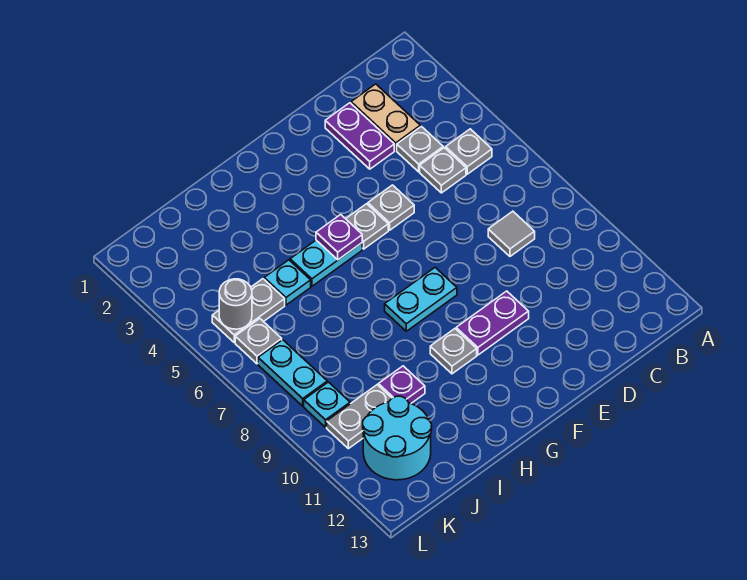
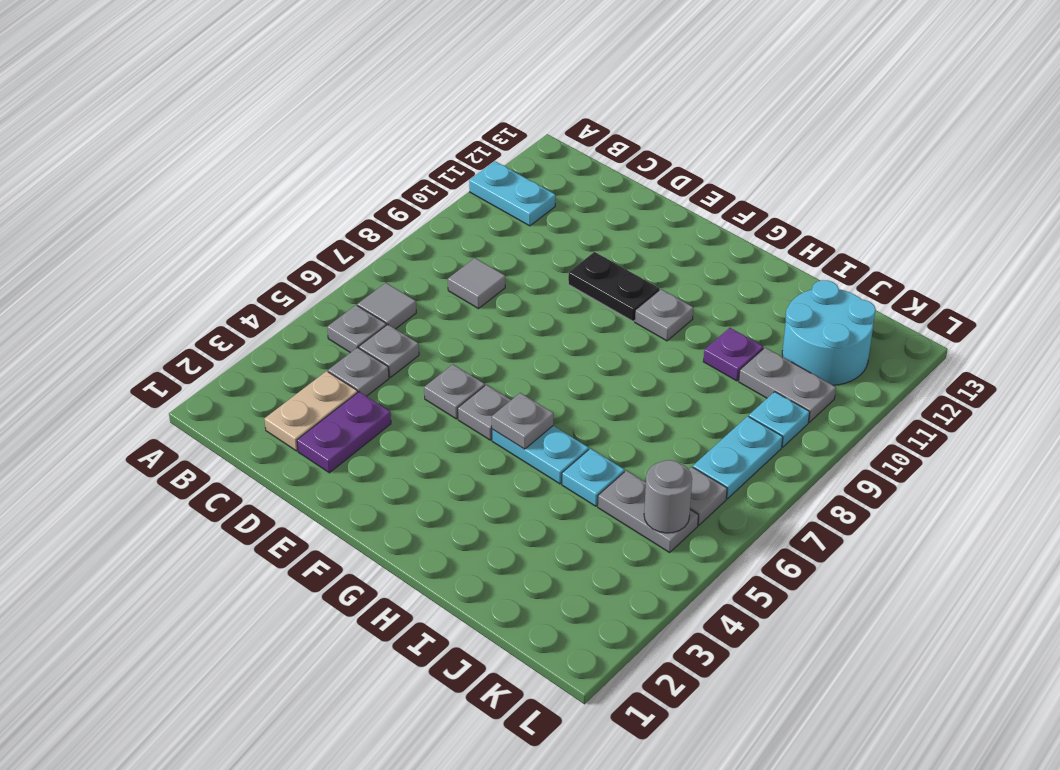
none -> grey 1x1 tile [358,283,416,329]
purple 1x2 plate [456,291,529,355] -> black 1x2 plate [568,252,659,321]
cyan 1x2 plate [385,268,457,331] -> cyan 1x2 plate moved to [469,161,555,226]
purple 1x1 plate [316,215,362,260] -> grey 1x1 plate [492,393,553,449]

